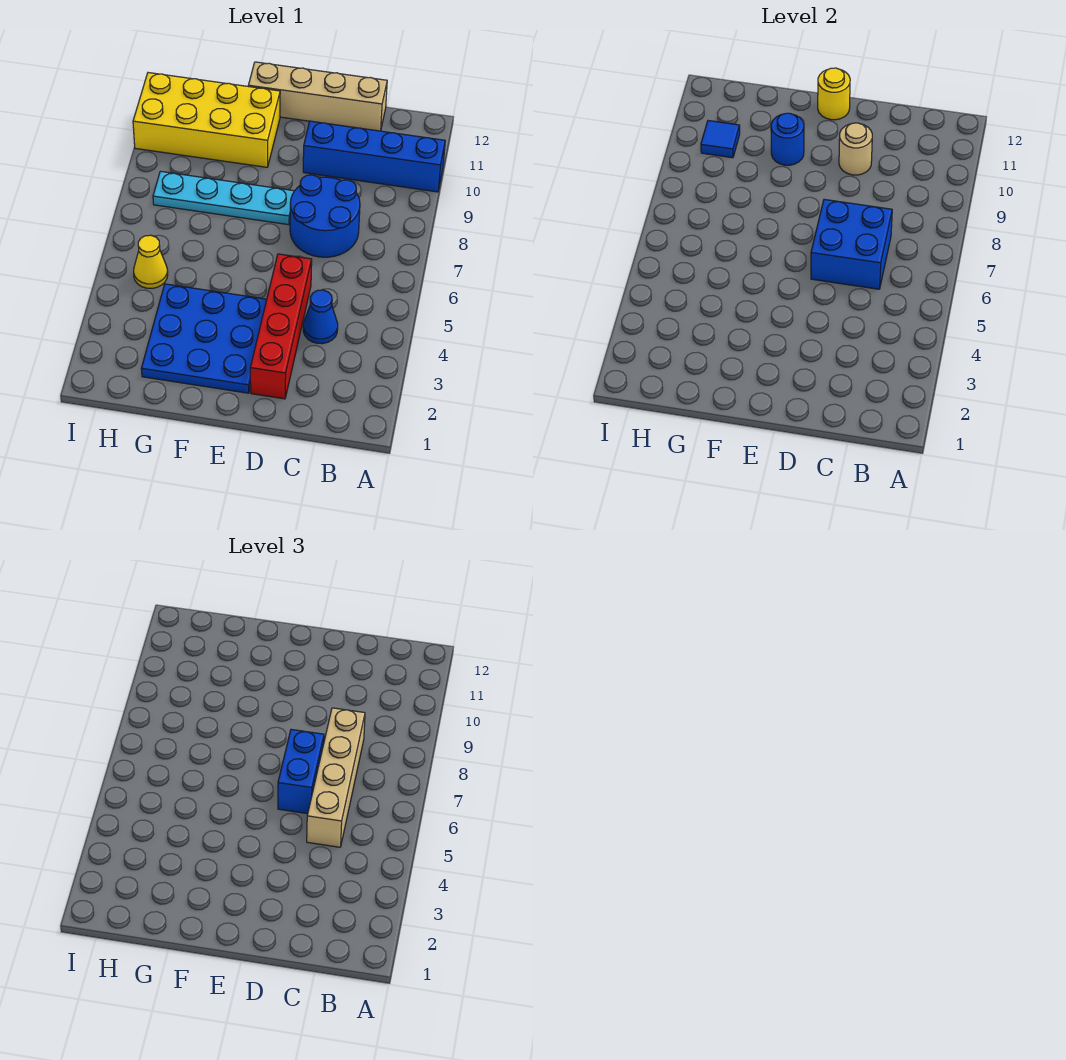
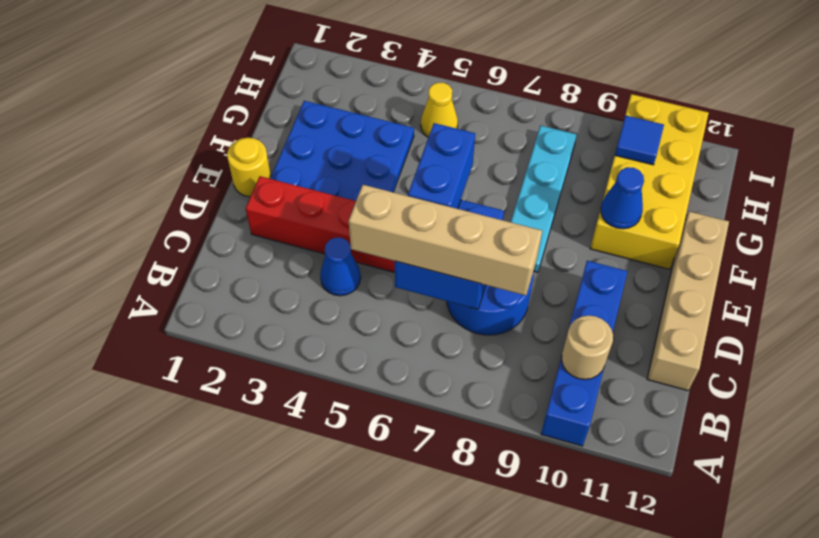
blue 1x2 brick [278,729,324,814] -> blue 1x2 brick turned to [408,123,475,209]
tan 1x1 round brick [839,123,872,175] -> tan 1x1 round brick moved to [562,315,613,380]
yellow 1x1 round brick [818,68,850,120] -> yellow 1x1 round brick moved to [227,138,271,197]
blue 1x1 round brick [771,113,804,165] -> blue 1x1 cone [601,167,644,229]

